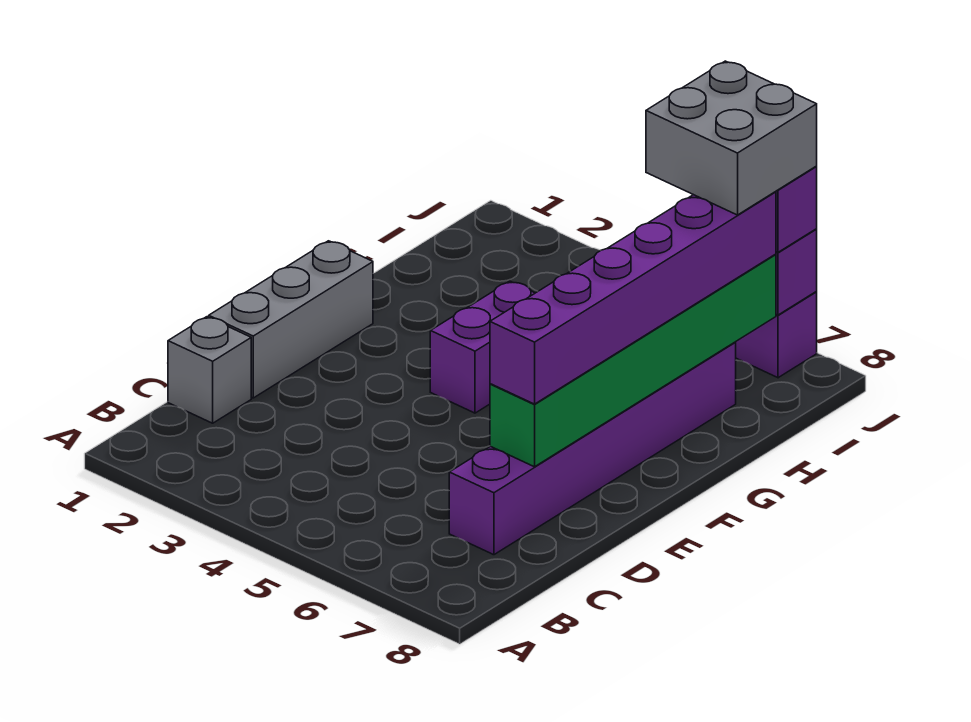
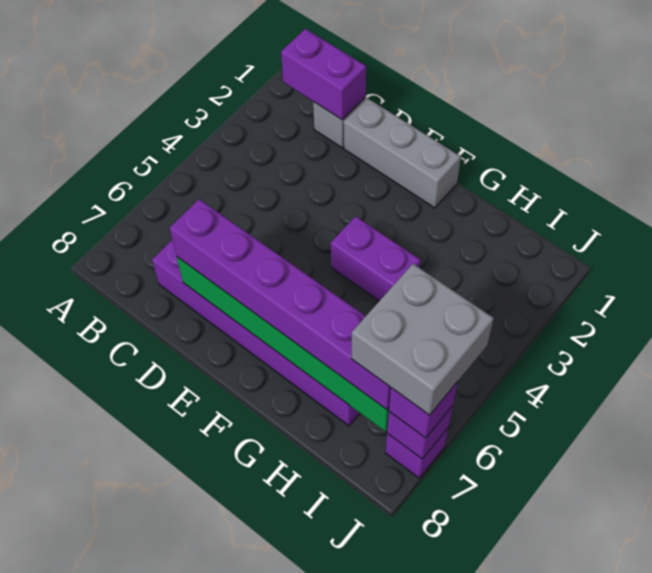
none -> purple 1x2 brick [281,29,366,120]

